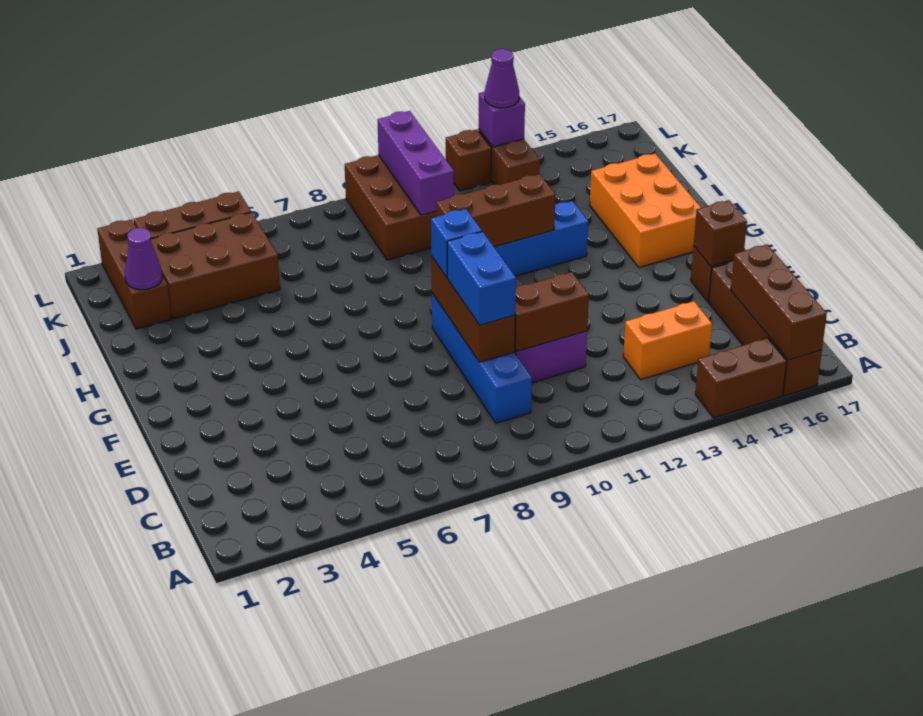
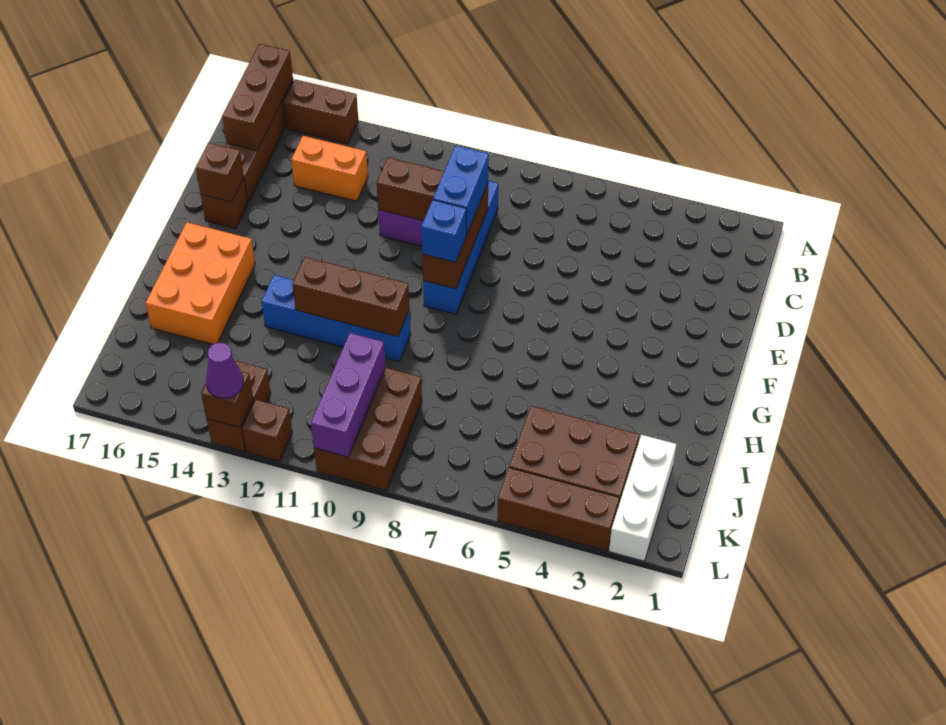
brown 1x3 brick [97,219,171,329] -> white 1x3 brick [609,435,676,561]
purple 1x1 cone [125,228,163,290] -> none
purple 1x1 brick [479,92,525,147] -> brown 1x1 brick [201,371,253,428]

